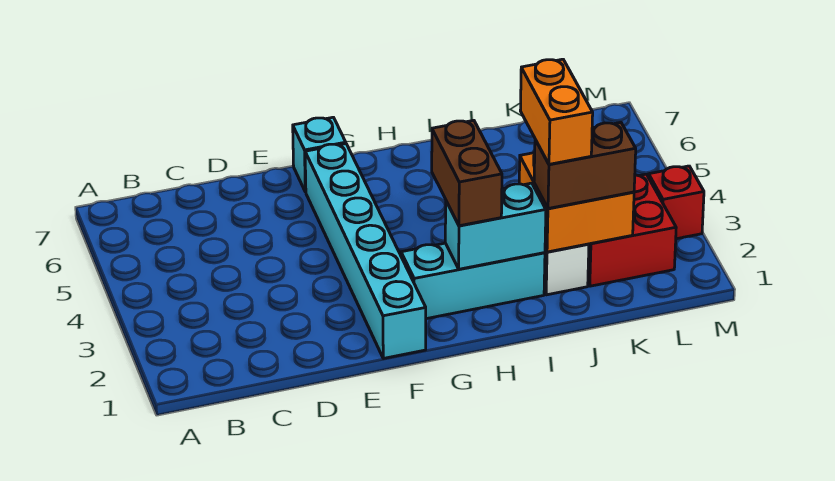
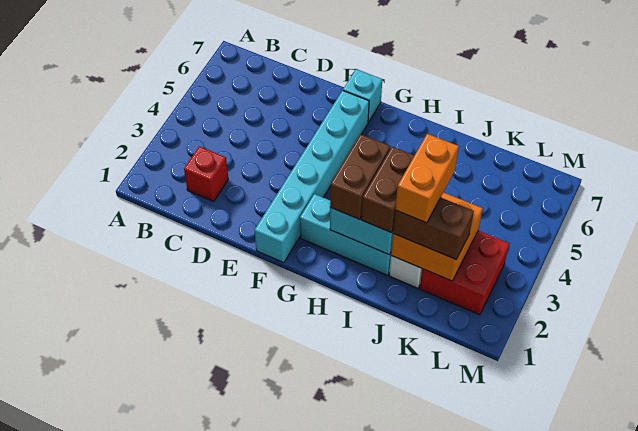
none -> brown 1x2 brick [361,147,414,233]
red 1x1 brick [649,166,704,239] -> red 1x1 brick moved to [184,146,228,201]

